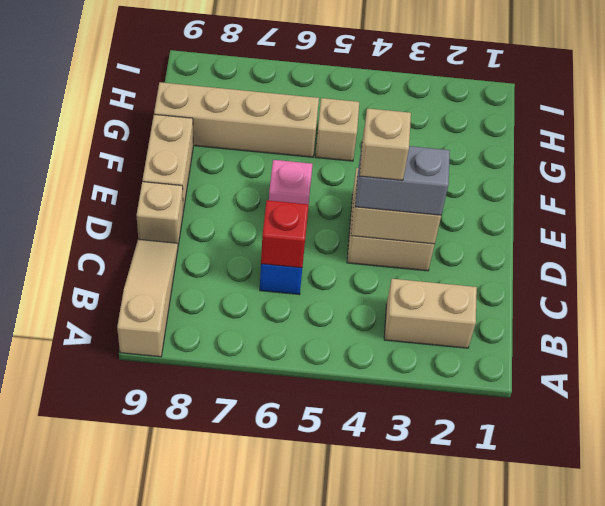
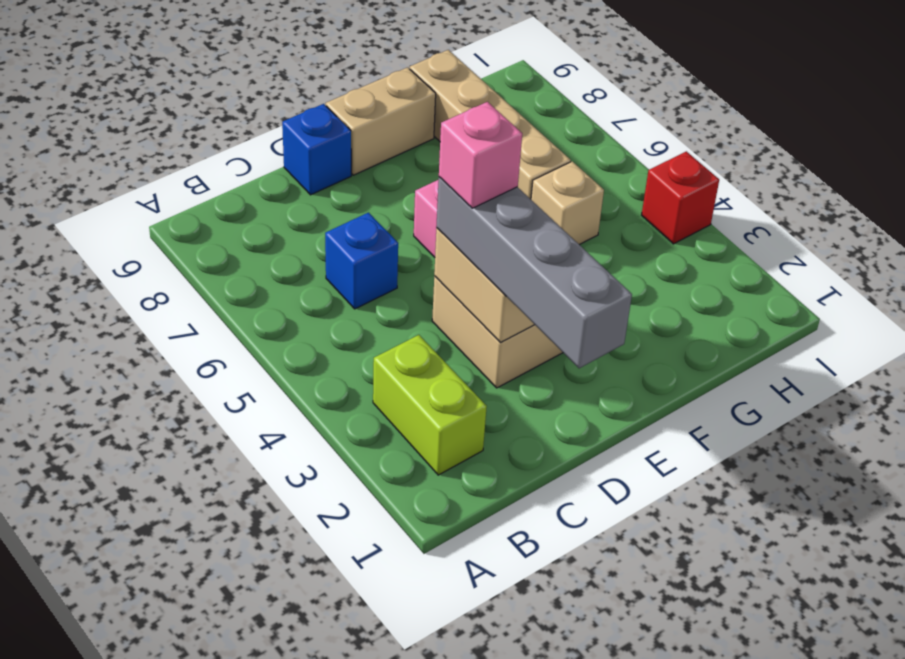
tan 1x3 slope [117,239,178,357] -> none
tan 1x2 brick [384,279,477,348] -> lime 1x2 brick [373,335,487,475]
red 1x1 brick [261,200,309,268] -> red 1x1 brick moved to [642,151,719,244]
grey 1x2 brick [355,146,450,215] -> grey 1x4 brick [436,177,632,368]
tan 1x1 brick [360,108,411,180] -> pink 1x1 brick [439,102,522,208]
tan 1x1 brick [136,182,183,245] -> blue 1x1 brick [282,104,351,195]

